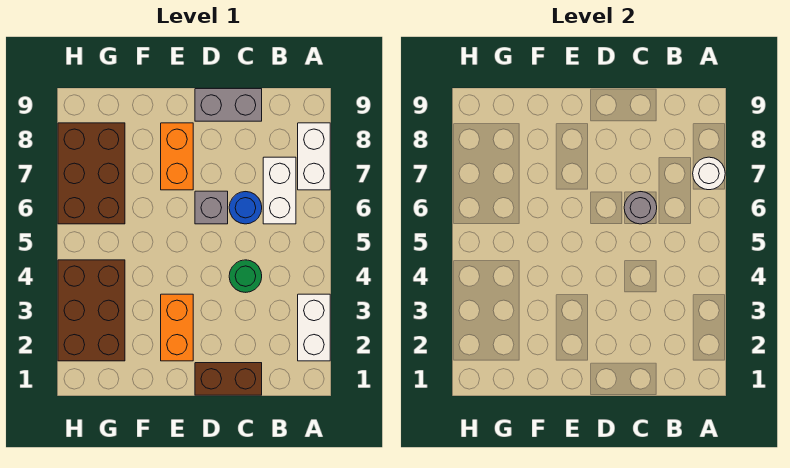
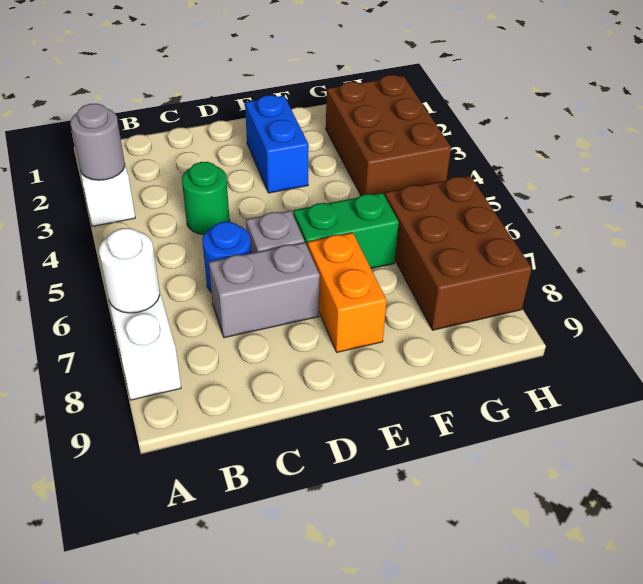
white 1x2 brick [263,157,296,224] -> none
brown 1x2 brick [195,363,262,395] -> none
grey 1x1 round brick [624,192,657,224] -> grey 1x1 round brick moved to [70,104,125,180]
grey 1x2 brick [195,89,262,121] -> grey 1x2 brick moved to [209,242,320,338]
orange 1x2 brick [161,294,193,361] -> blue 1x2 brick [245,95,309,193]
none -> green 1x2 brick [293,193,399,269]

